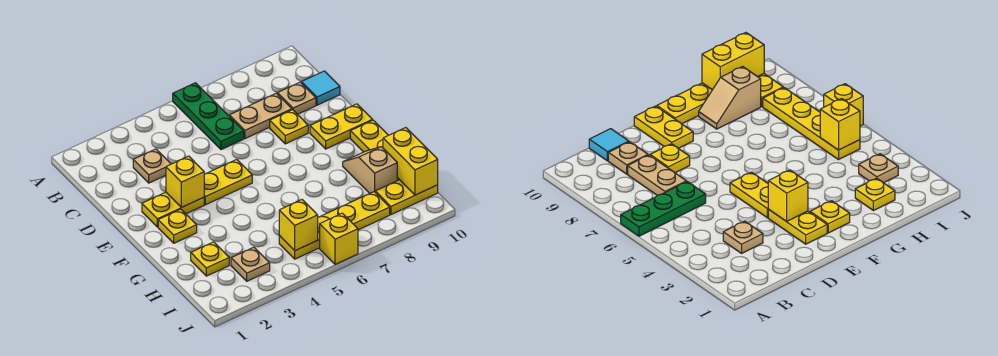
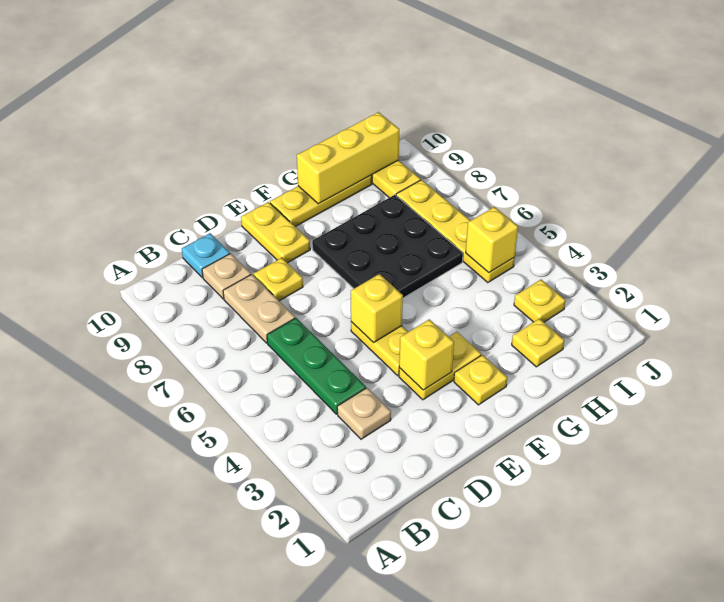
green 1x3 plate [173,83,244,150] -> green 1x3 plate turned to [267,318,366,414]
cyan 1x1 tile [302,71,340,105] -> cyan 1x1 plate [182,233,230,278]
yellow 1x2 plate [142,192,204,227] -> yellow 1x2 plate turned to [399,332,481,400]
none -> black 3x3 plate [312,195,463,298]
tan 1x2 slope [343,147,397,193] -> none
yellow 1x2 brick [383,128,438,195] -> yellow 1x3 brick [297,112,399,204]
tan 1x1 plate [231,247,270,281] -> yellow 1x1 plate [514,280,566,322]
yellow 1x1 brick [320,213,358,264] -> yellow 1x1 brick moved to [351,274,403,343]

